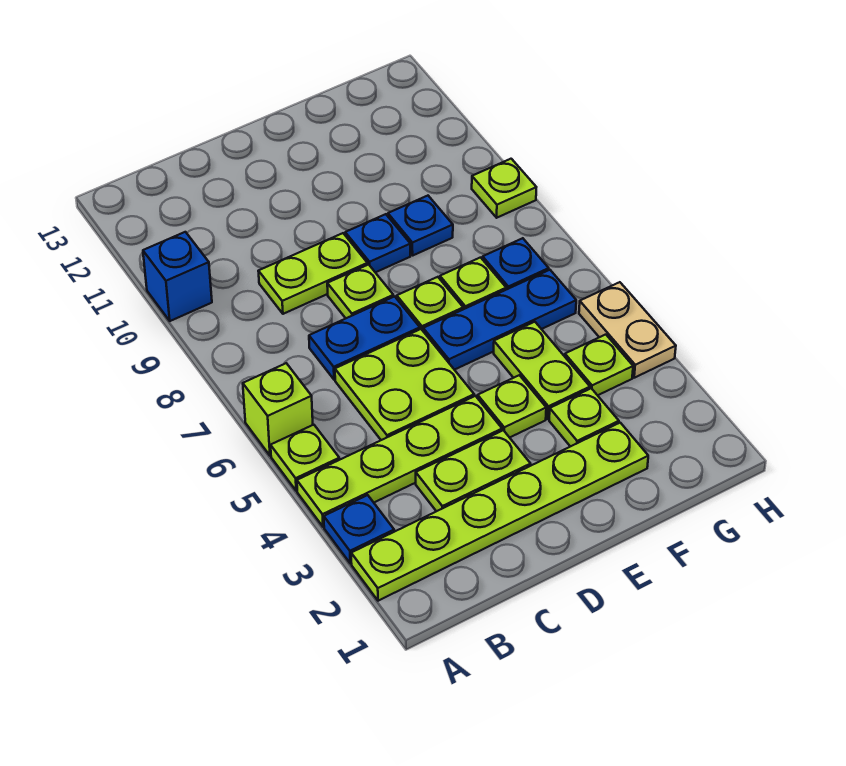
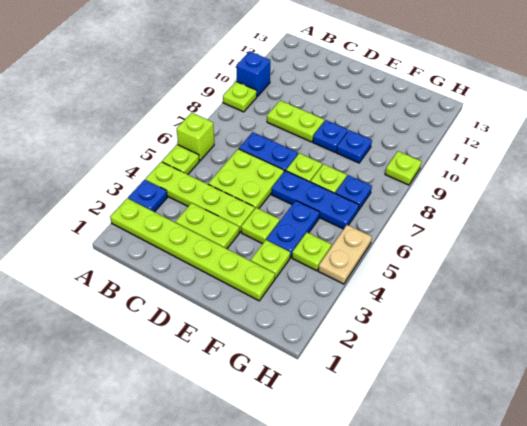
lime 1x1 plate [327,265,393,318] -> lime 1x1 plate moved to [223,81,257,112]
lime 1x2 plate [494,322,590,419] -> blue 1x2 plate [266,201,320,258]

